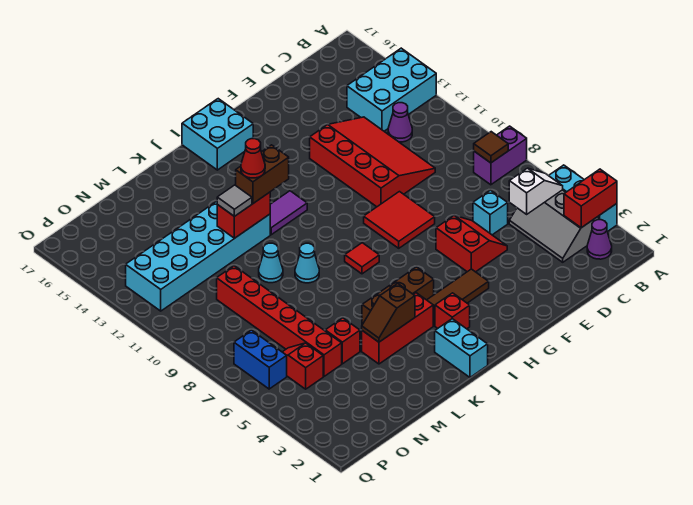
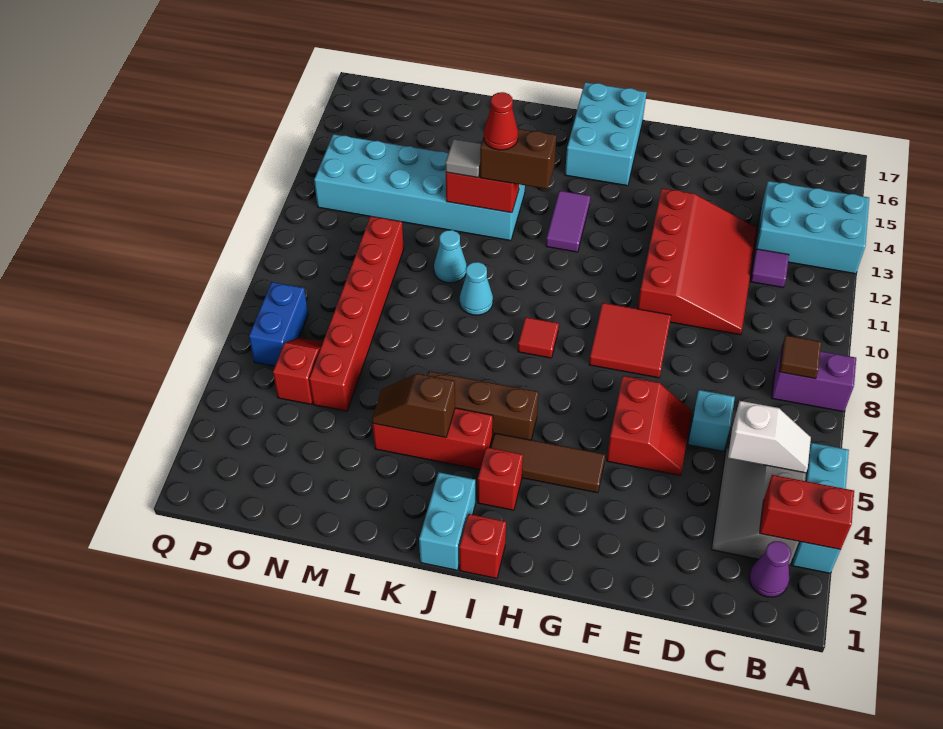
purple 1x1 cone [388,103,412,142] -> purple 1x1 tile [750,249,789,287]
cyan 2x2 brick [182,99,253,170] -> cyan 2x3 brick [565,82,647,186]
purple 1x2 tile [270,191,307,235] -> purple 1x2 tile turned to [546,191,590,252]
red 1x1 brick [325,318,360,364] -> red 1x1 brick moved to [459,514,506,578]

